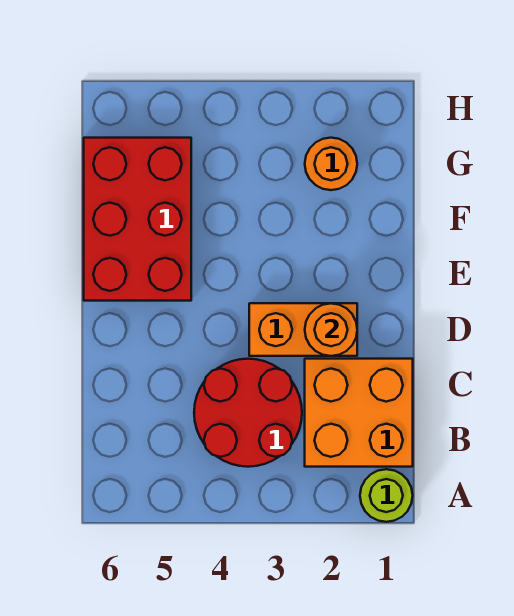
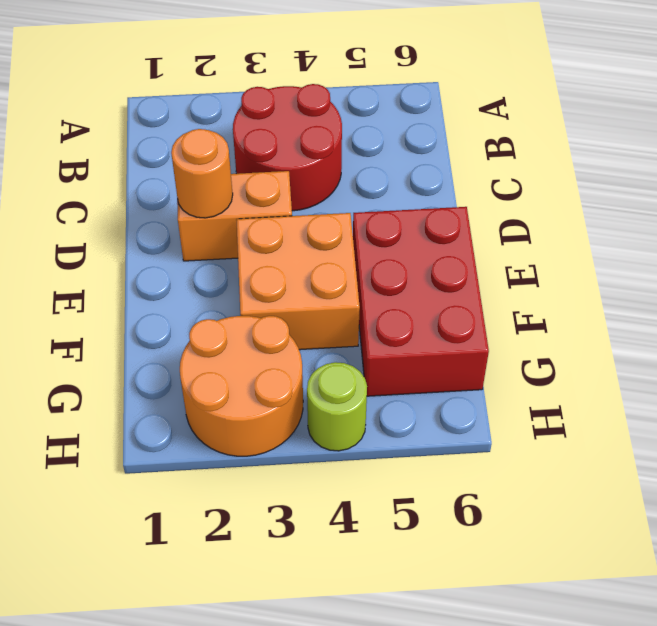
lime 1x1 round brick [360,469,413,522] -> lime 1x1 round brick moved to [307,362,367,451]
orange 2x2 brick [305,359,413,467] -> orange 2x2 brick moved to [236,213,360,350]
orange 1x1 round brick [305,138,357,190] -> orange 2x2 round brick [180,316,303,456]

